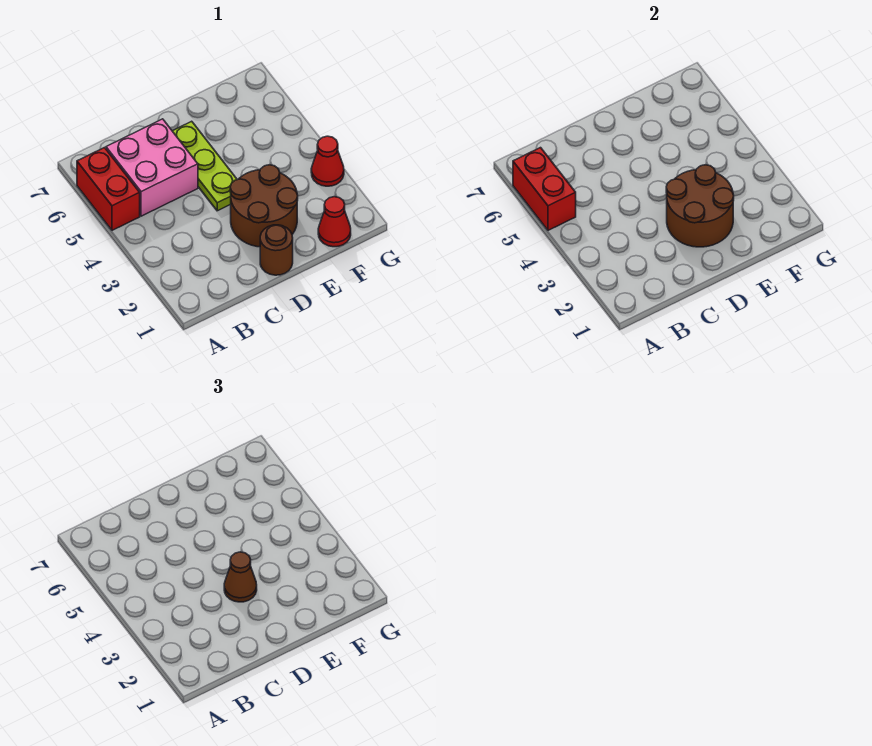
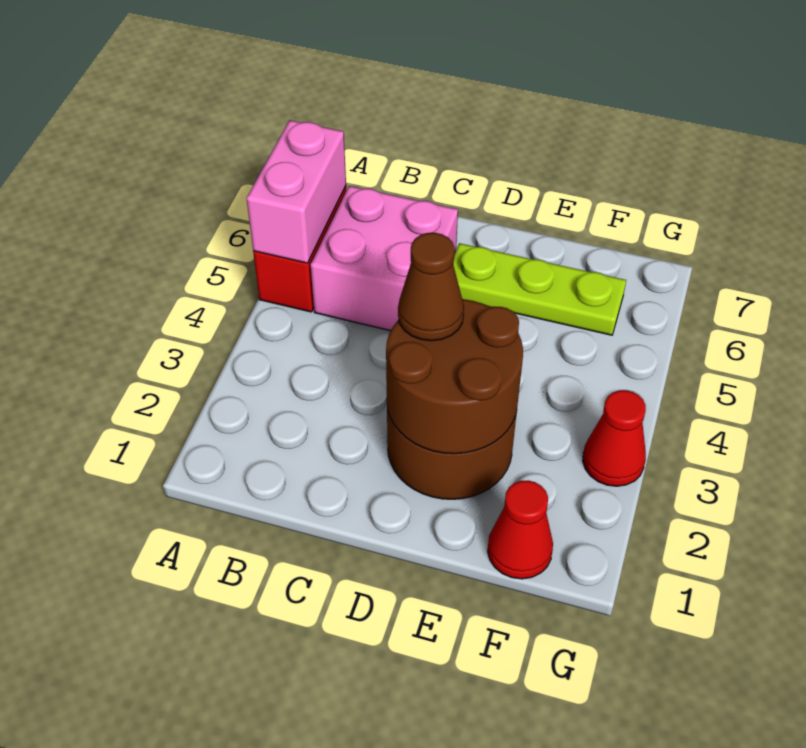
red 1x2 brick [513,148,576,230] -> pink 1x2 brick [246,120,346,263]
brown 1x1 round brick [260,225,293,275] -> none
lime 1x3 plate [173,121,237,211] -> lime 1x3 plate turned to [453,243,626,335]

